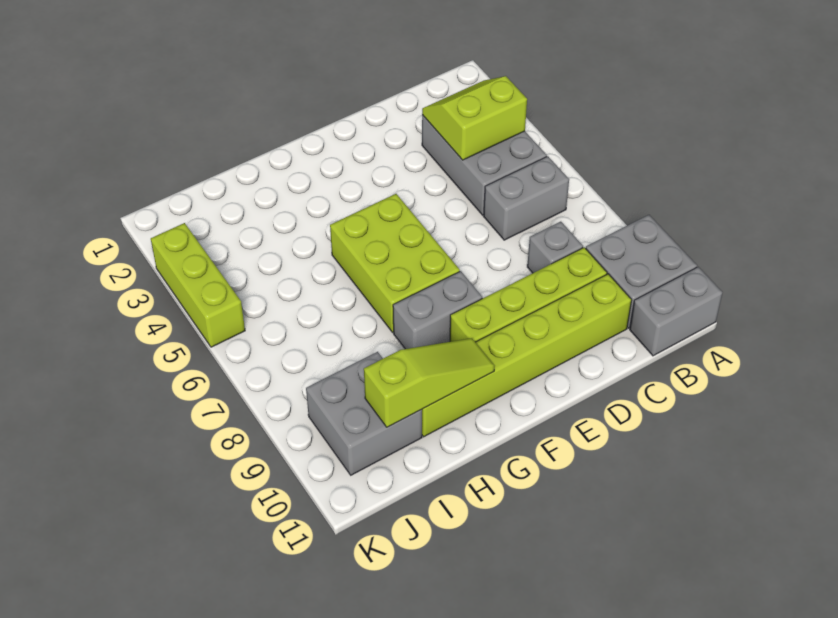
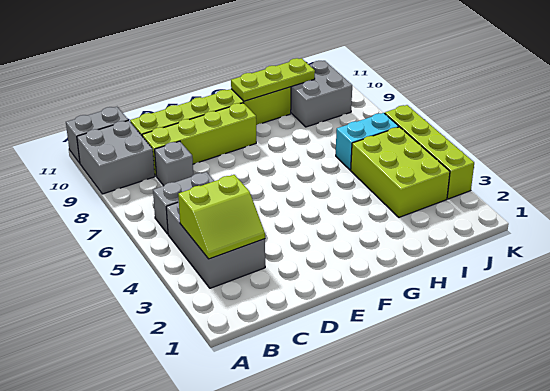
lime 2x3 brick [330,194,460,332] -> lime 2x3 brick moved to [351,127,450,217]
grey 1x2 brick [393,271,482,349] -> none
lime 1x3 slope [364,338,494,427] -> lime 1x3 plate [231,58,315,101]
none -> cyan 1x2 brick [336,113,399,170]
lime 1x3 brick [151,223,245,347] -> lime 1x4 brick [385,105,474,199]

